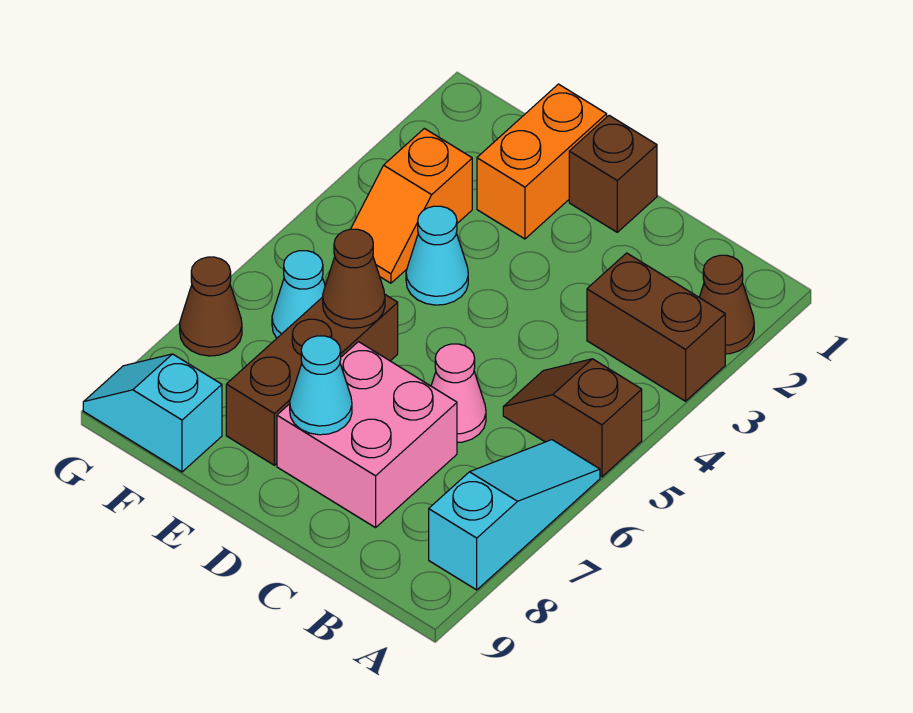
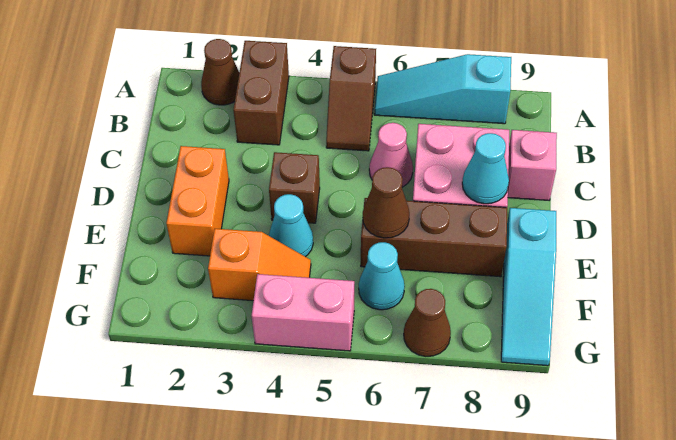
none -> pink 1x1 brick [508,130,557,200]
brown 1x1 brick [569,115,657,232] -> brown 1x1 brick moved to [269,152,320,223]
orange 1x2 brick [477,84,607,239] -> orange 1x2 brick turned to [166,146,229,256]
cyan 1x2 slope [83,354,222,472] -> cyan 1x3 slope [501,208,556,366]
none -> pink 1x2 brick [252,274,354,351]

